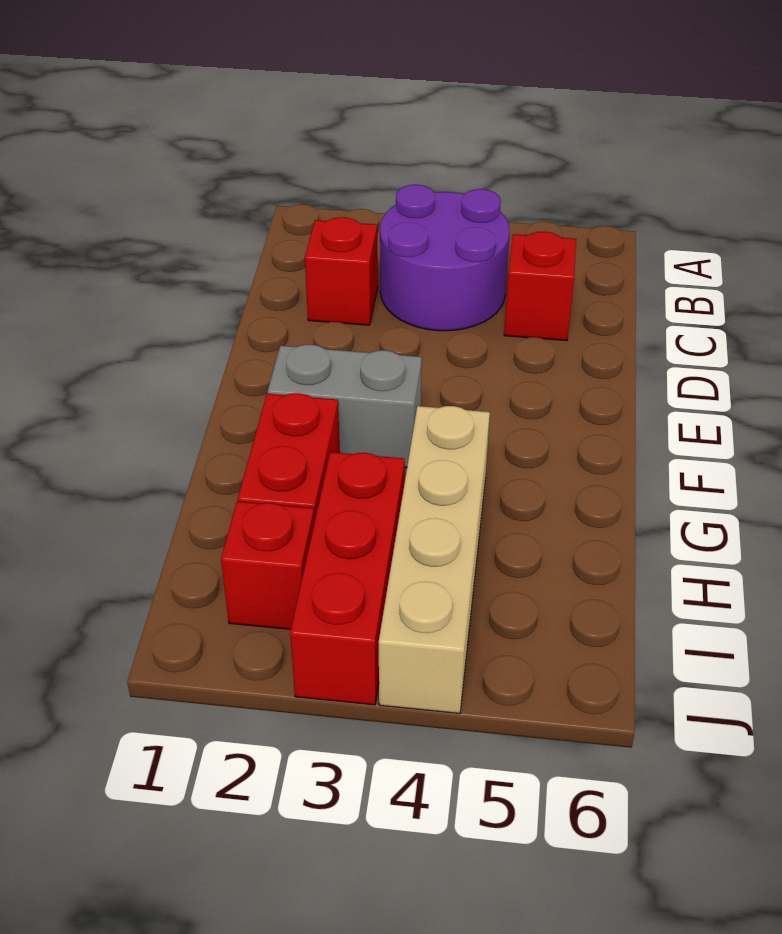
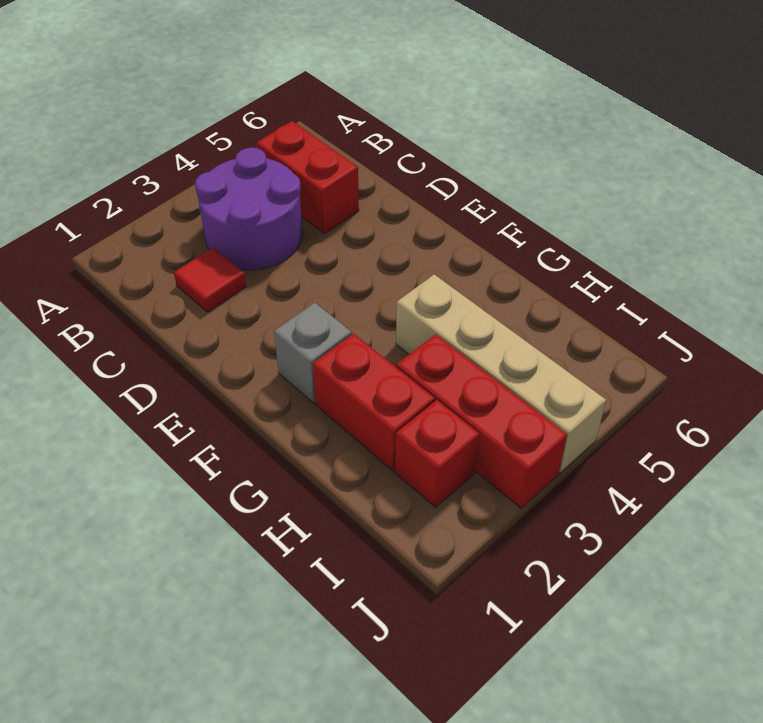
red 1x1 brick [305,217,378,325] -> red 1x1 tile [174,247,246,312]
red 1x1 brick [504,232,576,341] -> red 1x2 brick [257,121,359,234]
grey 1x2 brick [268,344,422,467] -> grey 1x1 brick [274,303,352,403]

